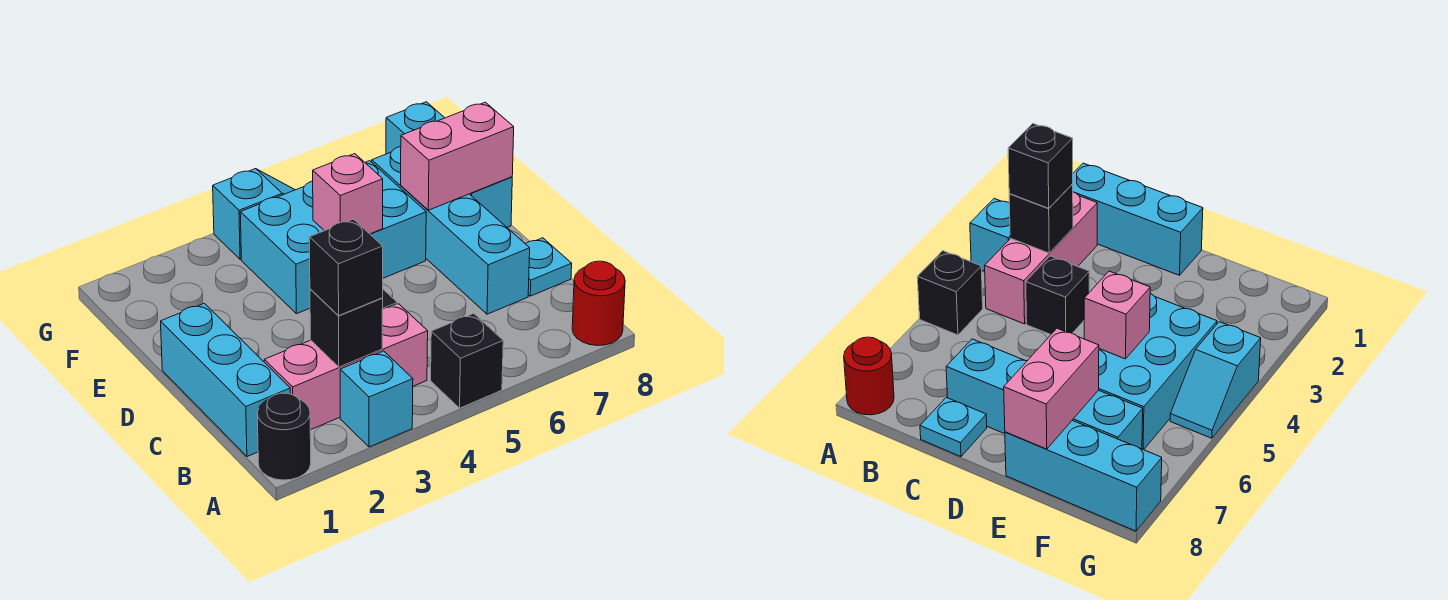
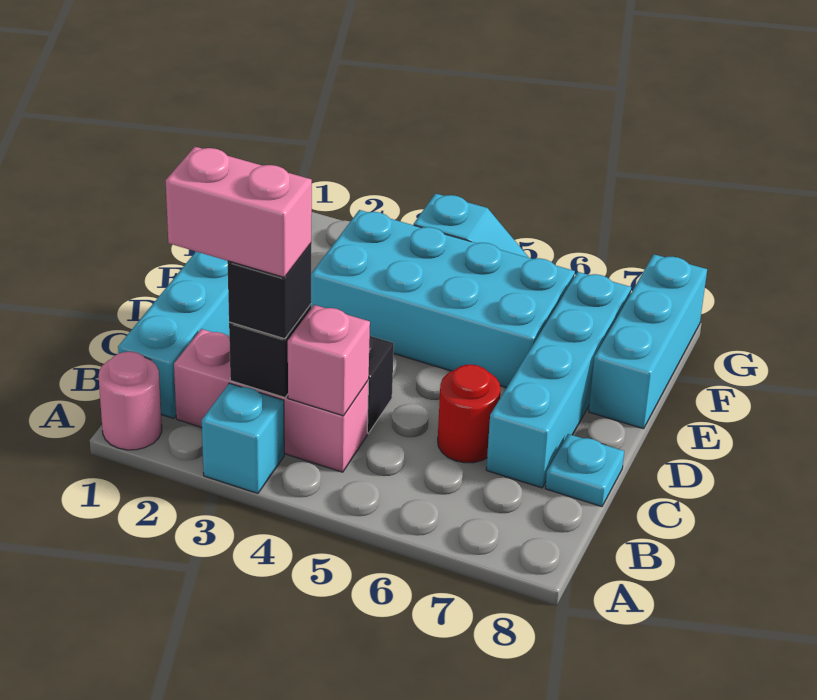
black 1x1 round brick [257,393,311,480] -> pink 1x1 round brick [99,352,162,450]
black 1x1 brick [431,314,503,408] -> none
red 1x1 round brick [572,261,625,346] -> red 1x1 round brick moved to [438,365,501,463]
cyan 2x3 brick [240,161,426,314] -> cyan 2x4 brick [311,210,575,388]
pink 1x1 brick [313,154,383,234] -> pink 1x1 brick moved to [288,305,370,416]
pink 1x2 brick [401,102,514,210] -> pink 1x2 brick moved to [166,147,312,277]

